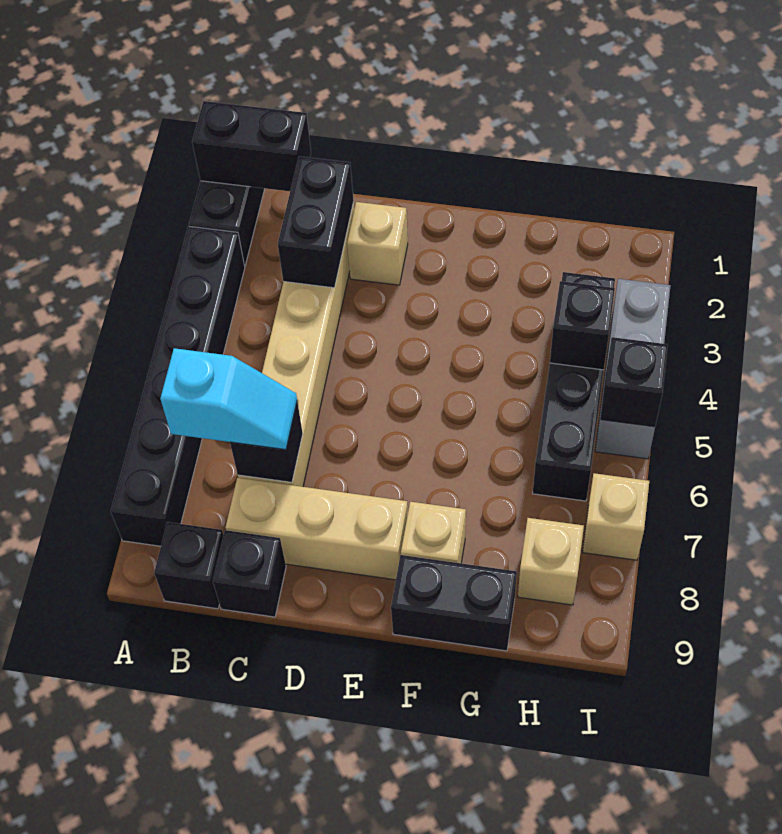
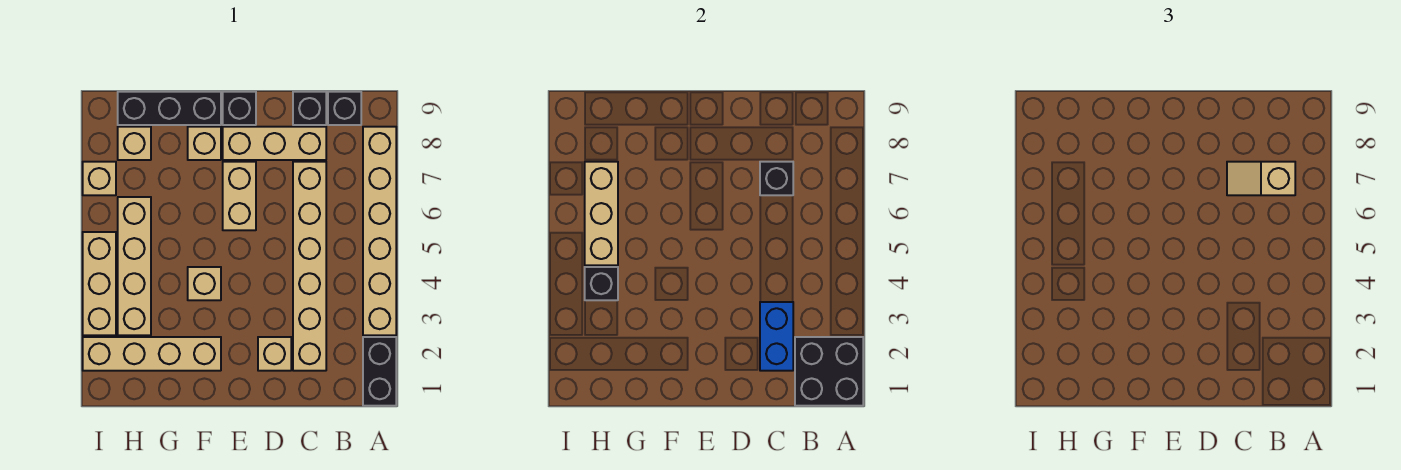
black 1x2 brick [192,101,311,191] -> black 2x2 brick [795,337,863,406]
black 1x6 brick [111,226,245,546] -> tan 1x6 brick [363,127,396,335]
cyan 1x2 slope [160,348,297,450] -> tan 1x2 slope [1227,162,1295,195]
black 1x2 brick [278,156,354,288] -> blue 1x2 brick [760,302,793,371]
none -> tan 1x2 brick [223,162,256,230]
none -> tan 1x4 brick [83,337,221,371]
none -> tan 1x1 brick [188,267,221,300]
black 1x2 brick [391,555,517,651] -> black 1x3 brick [118,92,221,125]
black 1x4 brick [533,272,615,501] -> tan 1x4 brick [118,197,151,335]
none -> tan 1x3 brick [585,162,618,265]
grey 1x3 brick [595,279,671,459] -> tan 1x3 brick [83,232,116,335]
black 1x1 brick [600,337,668,427] -> black 1x1 brick moved to [223,92,256,125]

